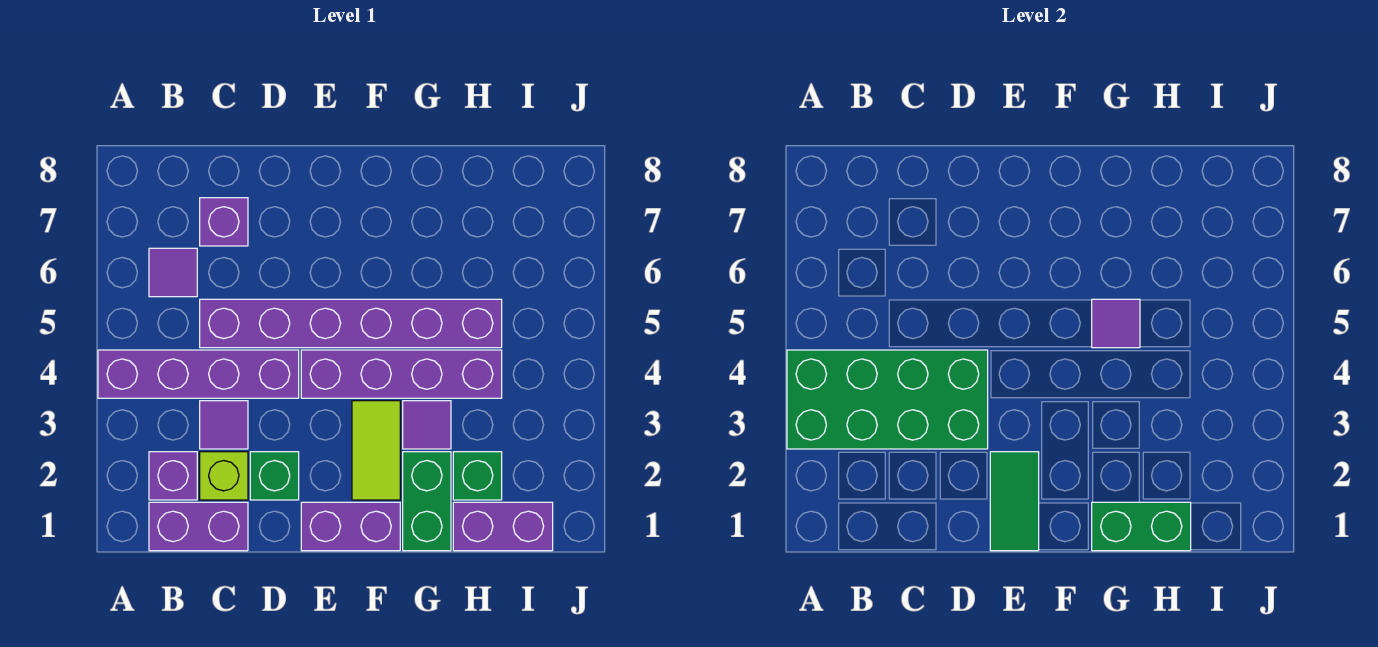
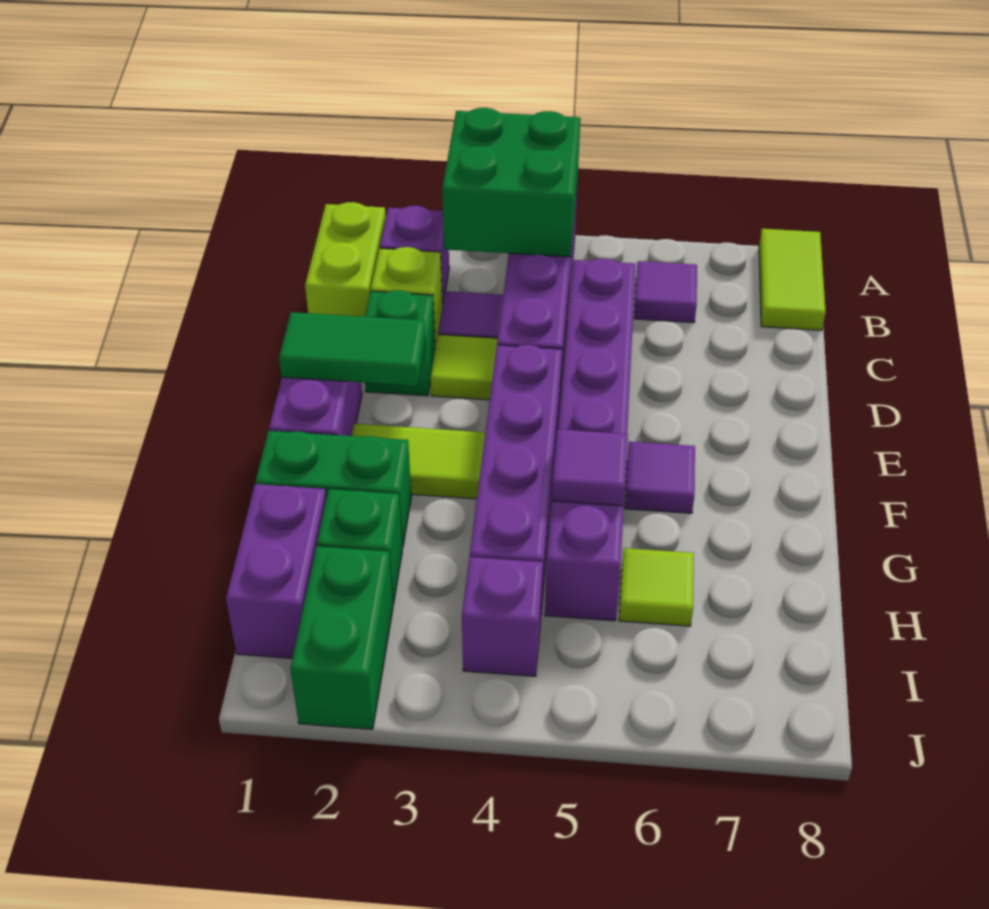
green 2x4 brick [787,350,988,449] -> green 2x2 brick [442,108,580,257]
none -> lime 1x2 tile [759,229,826,330]
purple 1x2 brick [149,502,248,551] -> lime 1x2 brick [305,202,386,317]
purple 1x1 brick [200,198,248,246] -> purple 1x1 brick moved to [462,557,543,676]
none -> lime 1x1 tile [431,334,498,400]
green 1x2 brick [1092,502,1191,551] -> green 1x2 brick moved to [290,546,393,729]
purple 1x1 tile [403,401,451,449] -> purple 1x1 tile moved to [625,442,695,513]
none -> lime 1x1 tile [619,548,694,626]

